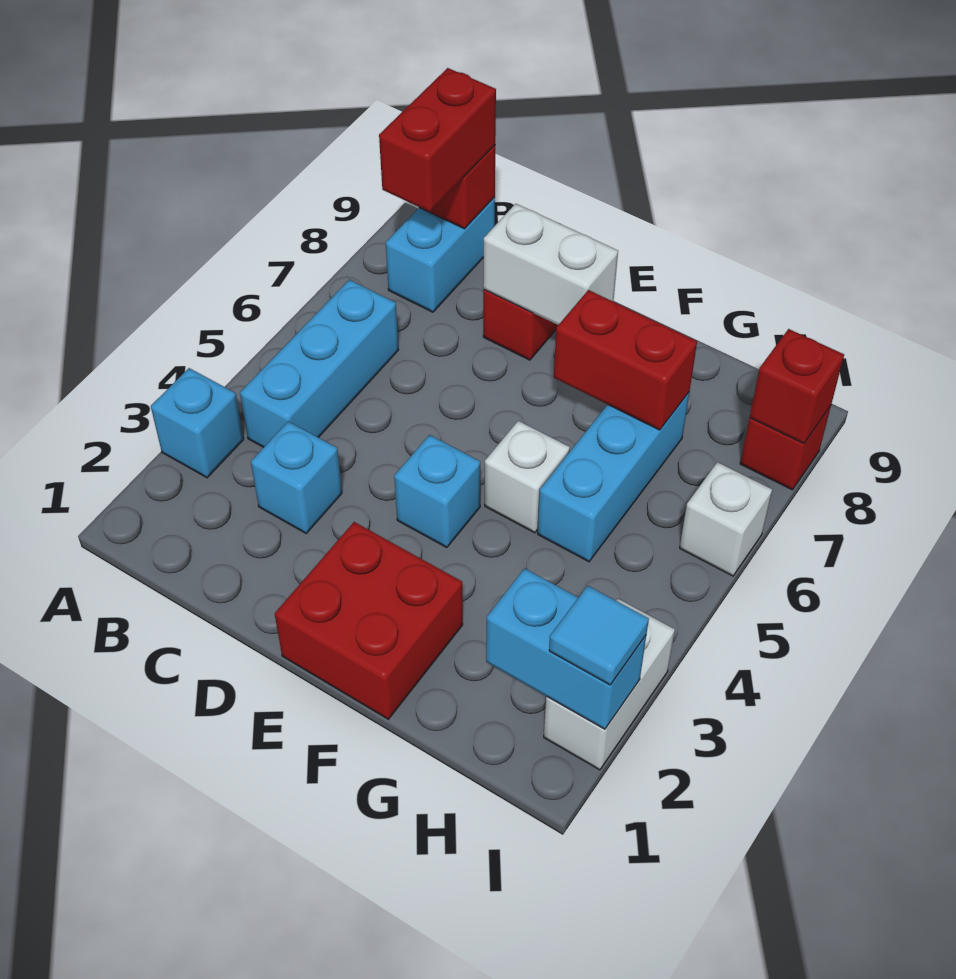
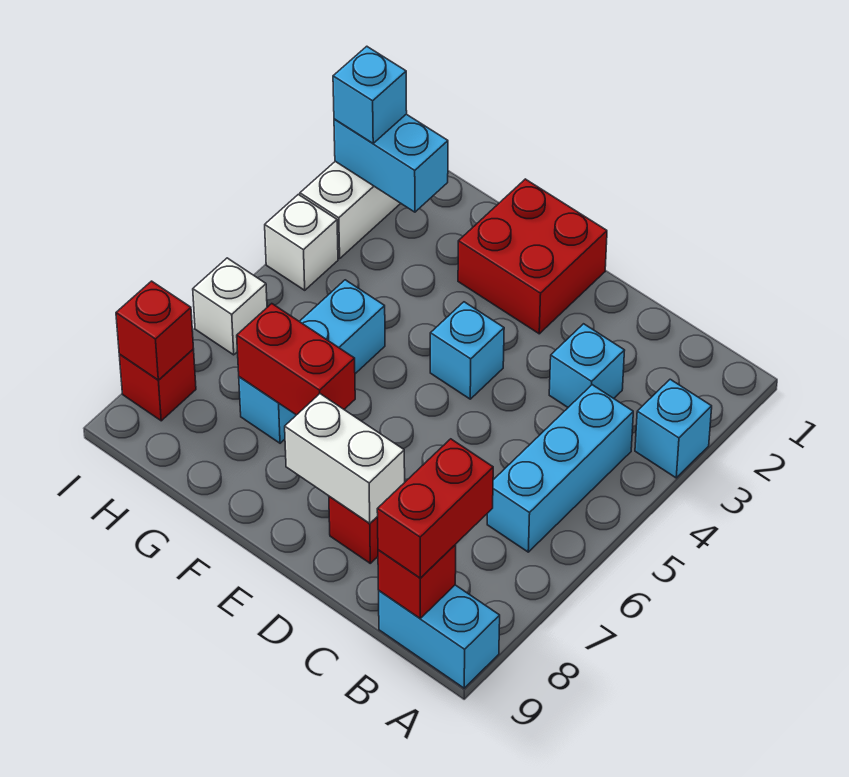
cyan 1x2 brick [386,197,495,312] -> cyan 1x2 brick turned to [379,585,500,688]
white 1x1 brick [485,421,570,533] -> white 1x1 brick moved to [265,194,338,290]
cyan 1x1 tile [549,586,649,685] -> cyan 1x1 brick [333,46,407,143]

